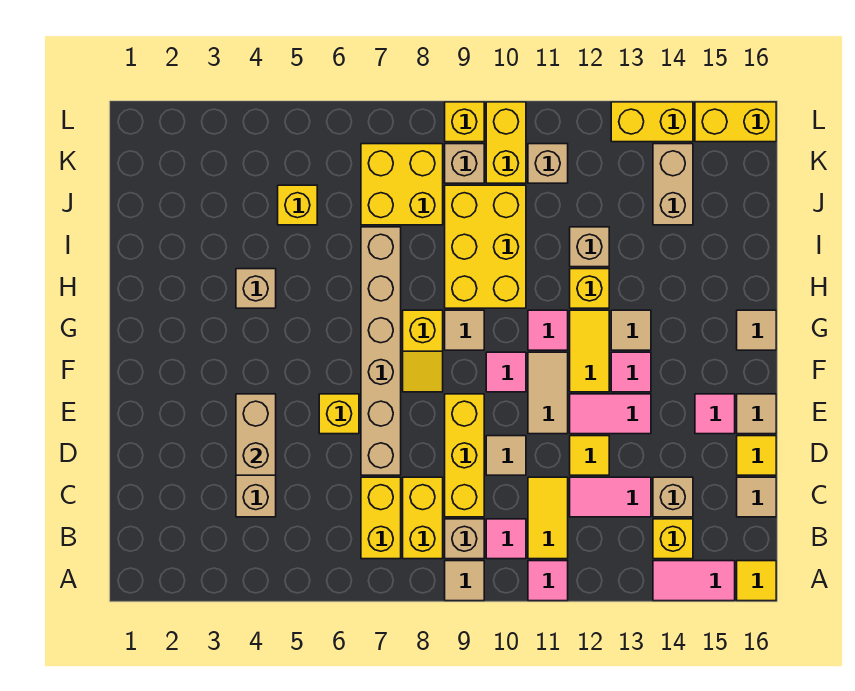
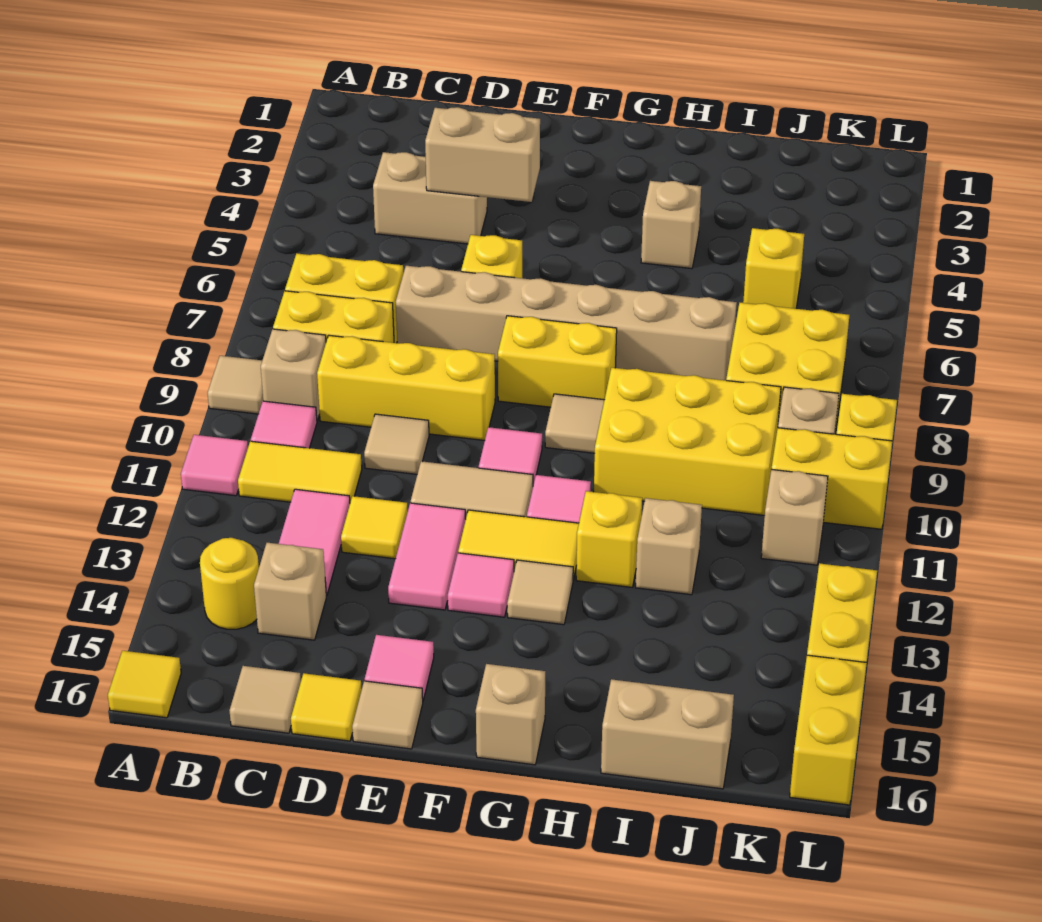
pink 1x2 tile [653,561,735,601] -> none
yellow 1x1 brick [653,519,693,559] -> yellow 1x1 round brick [200,538,259,629]
yellow 1x2 slope [403,310,443,392] -> yellow 1x2 brick [498,316,617,407]
tan 1x1 tile [737,310,776,350] -> tan 1x1 brick [476,664,545,765]
tan 1x2 brick [653,144,693,225] -> tan 1x2 brick moved to [601,679,734,789]

